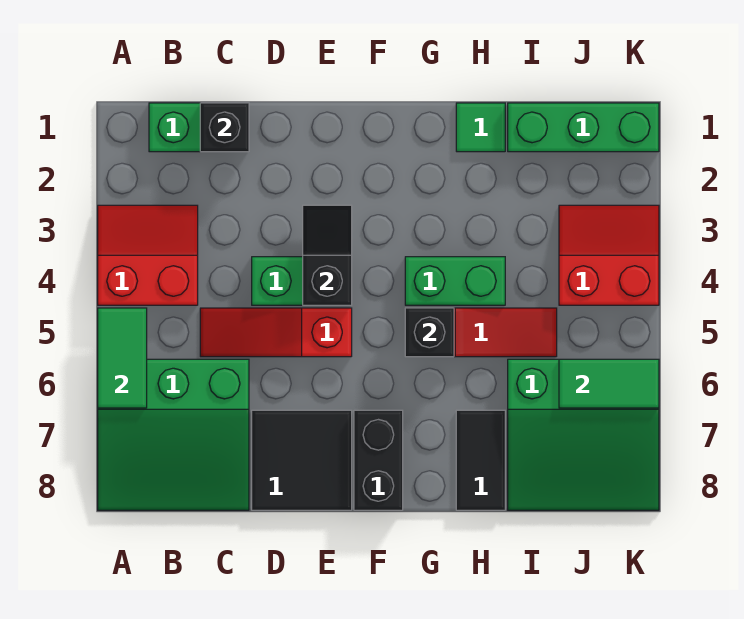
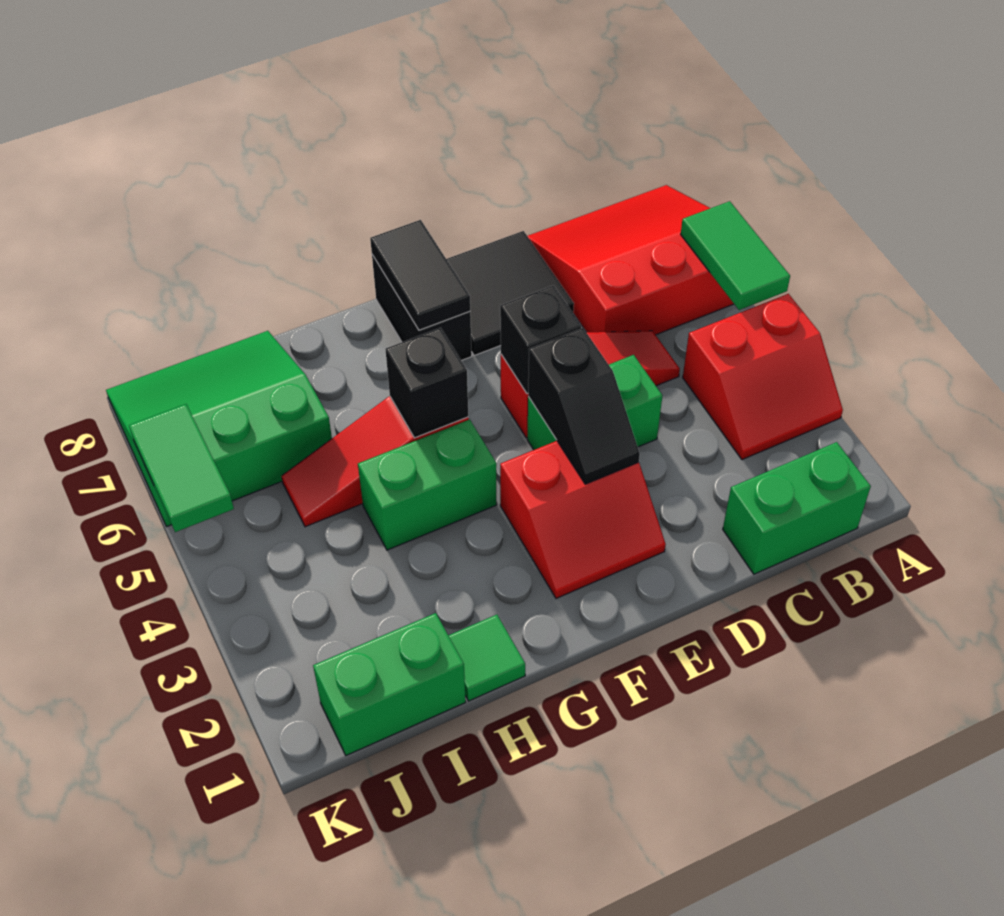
green 3x3 slope [98,359,249,510] -> red 3x3 slope [528,185,734,335]
black 1x1 brick [200,103,249,152] -> black 1x1 brick moved to [500,285,582,393]
black 1x2 tile [456,410,505,510] -> black 1x2 tile moved to [370,220,470,330]
green 1x3 brick [508,103,659,152] -> green 1x2 brick [313,613,466,755]
red 2x2 slope [559,205,659,305] -> red 2x2 slope moved to [500,441,666,598]
green 1x2 tile [559,359,659,408] -> green 1x2 tile turned to [129,404,234,532]

